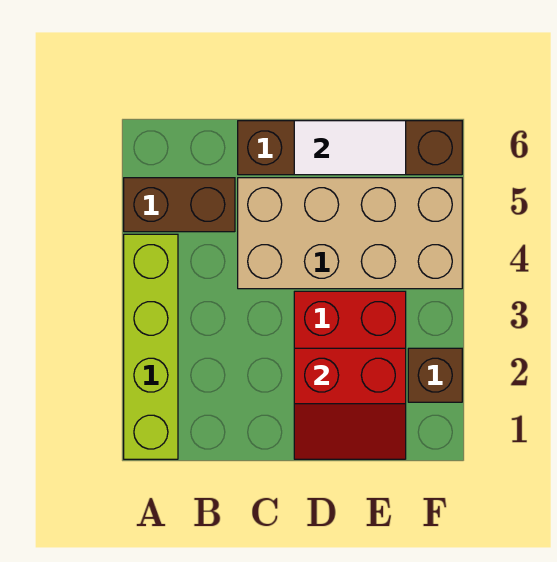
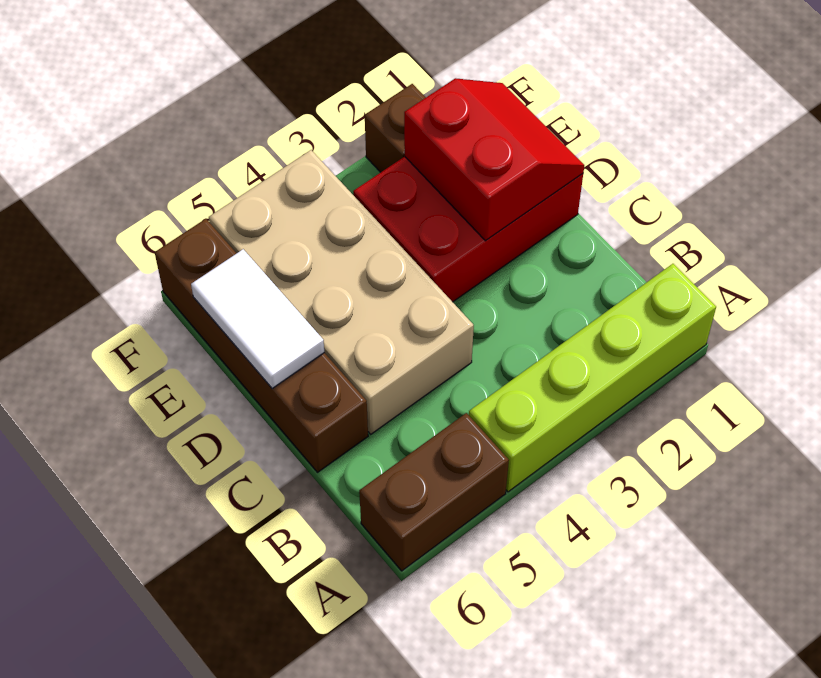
brown 1x2 brick [124,178,235,232] -> brown 1x2 brick turned to [359,413,509,571]

